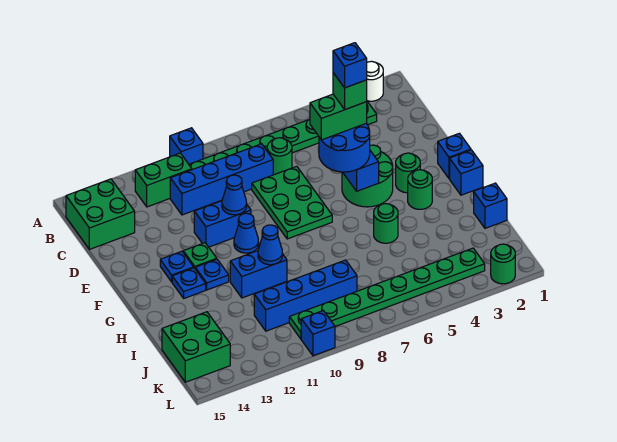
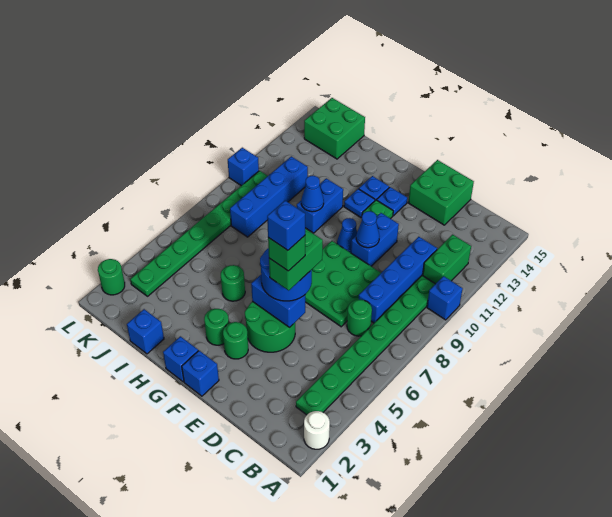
green 2x2 brick [66,179,135,249] -> green 2x2 brick moved to [408,160,474,225]
green 2x3 plate [252,166,332,239] -> green 3x3 plate [305,241,381,327]

